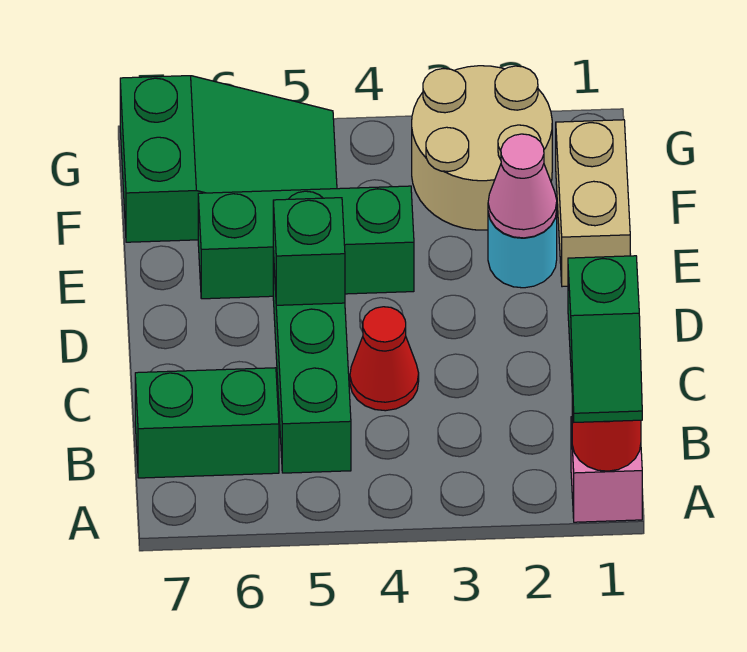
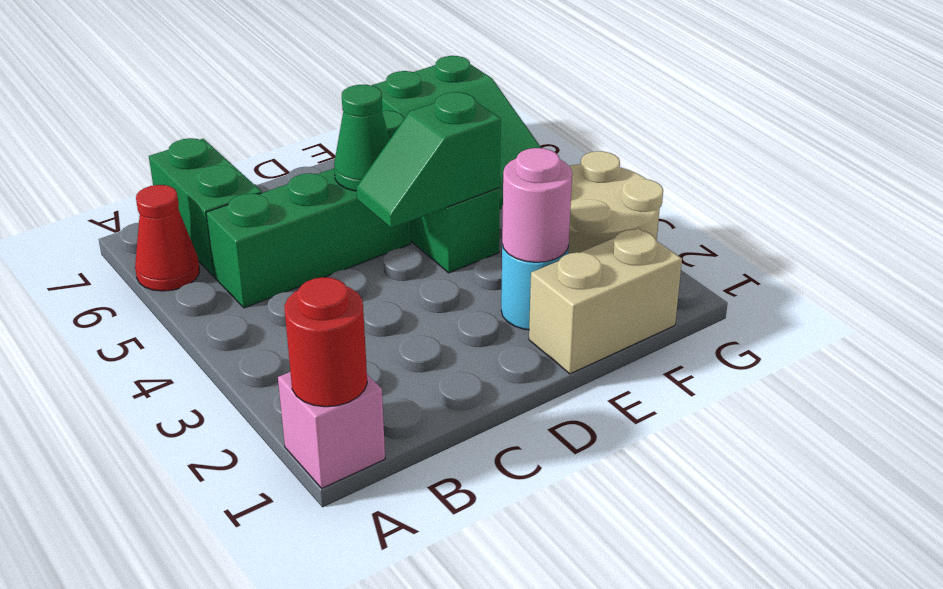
green 1x2 slope [568,256,642,422] -> green 1x2 slope moved to [356,92,501,228]
red 1x1 cone [350,307,419,411] -> red 1x1 cone moved to [135,185,199,291]
green 1x1 brick [273,198,345,305] -> green 1x1 cone [334,85,390,191]
pink 1x1 cone [488,134,557,238] -> pink 1x1 round brick [502,148,572,262]

